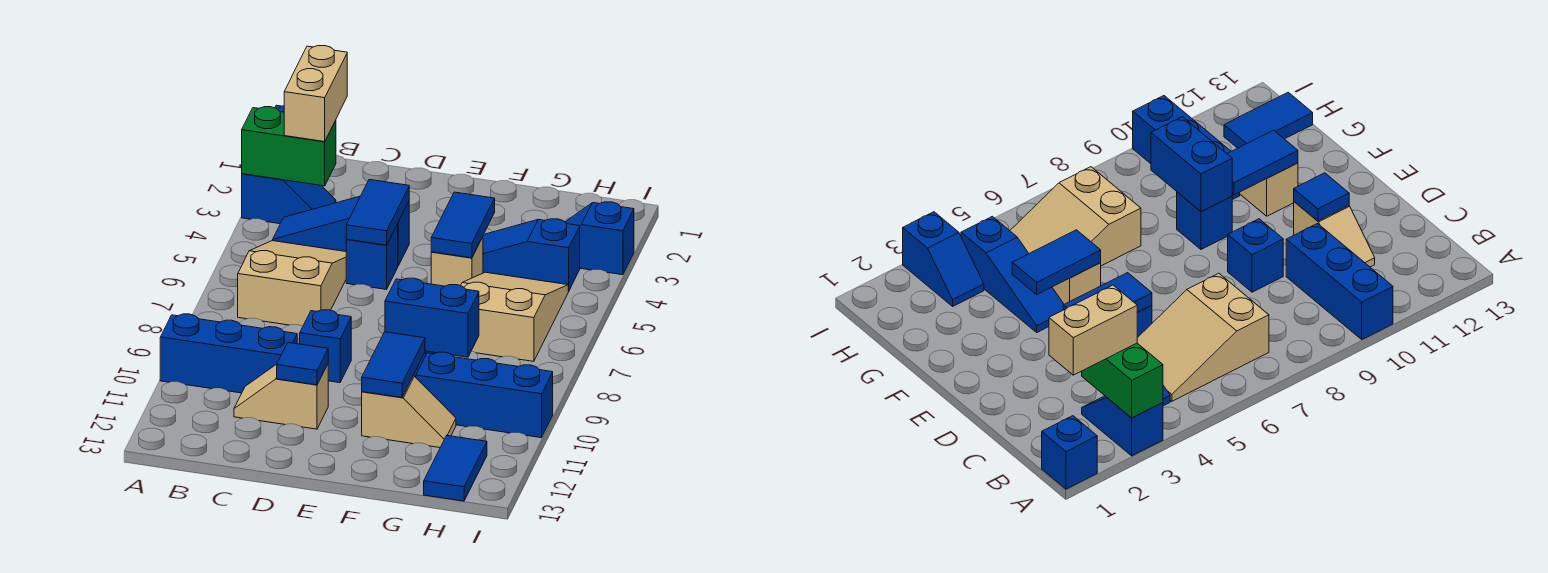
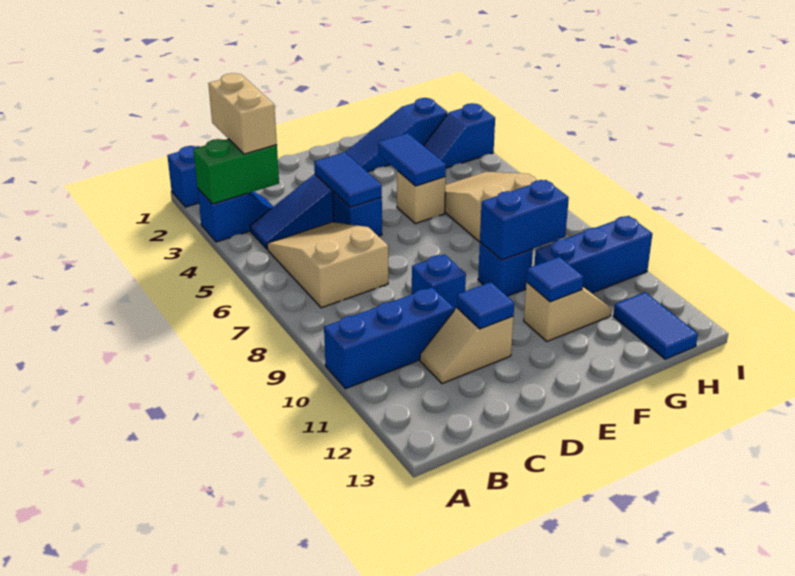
blue 1x3 slope [483,219,580,291] -> blue 1x3 slope moved to [346,98,447,172]
blue 1x2 tile [362,332,425,398] -> blue 1x1 tile [526,257,584,302]

